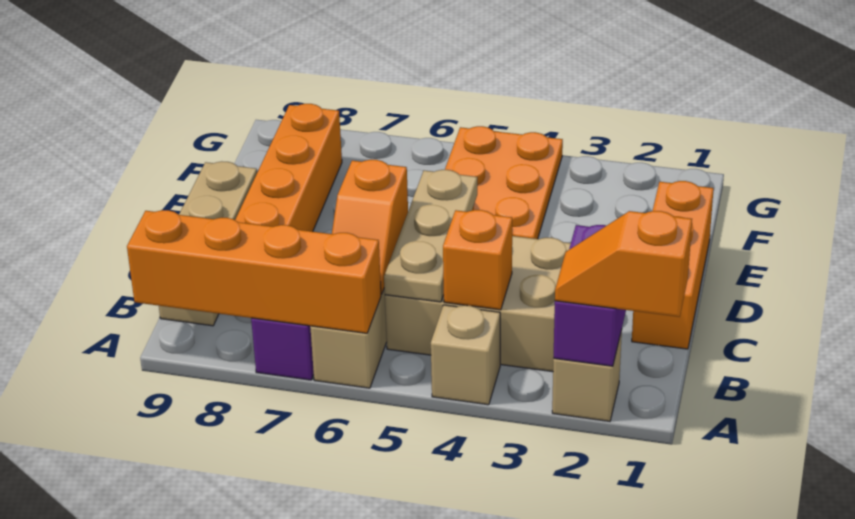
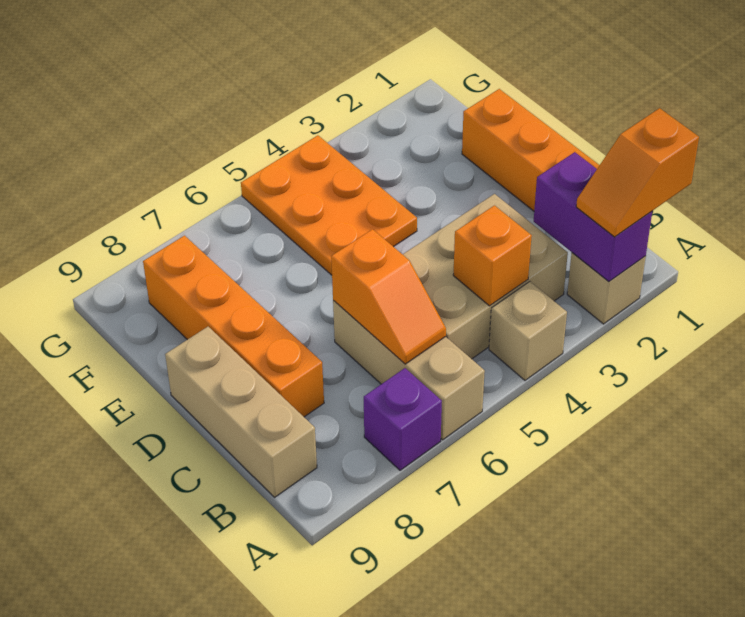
orange 1x4 brick [127,210,381,333] -> none
tan 1x3 plate [384,170,477,302] -> none

